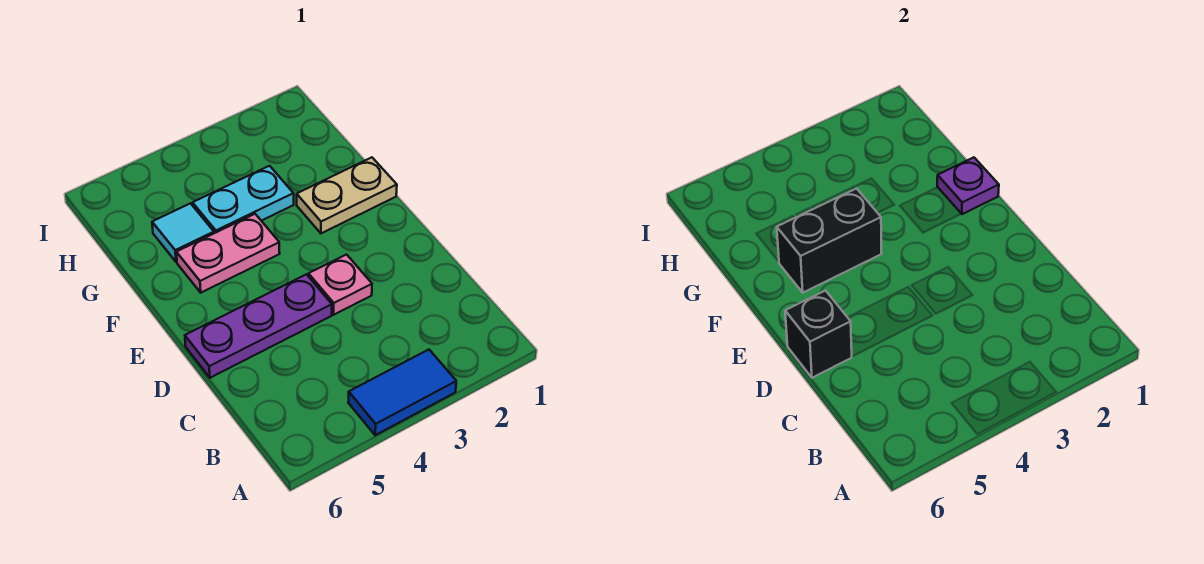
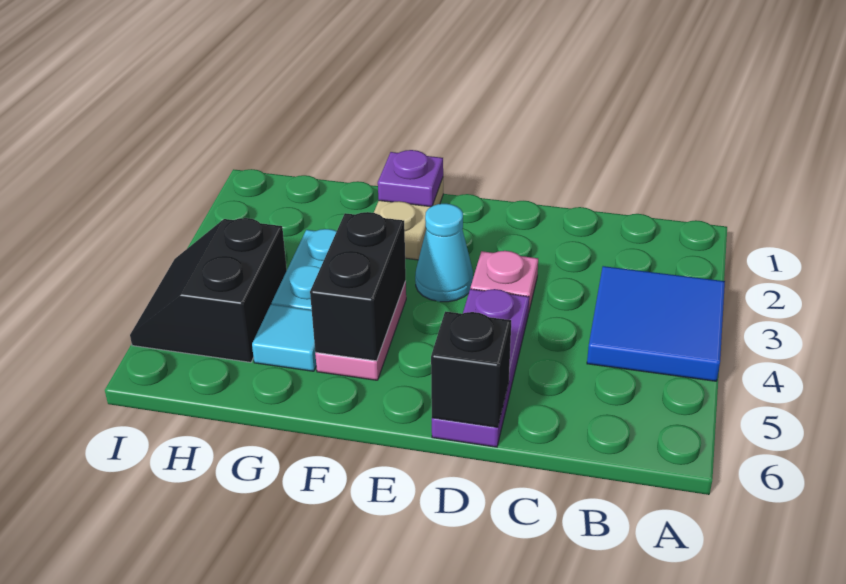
blue 1x2 tile [348,350,456,435] -> blue 2x2 tile [587,266,725,381]
none -> cyan 1x1 cone [415,204,473,302]
none -> black 2x2 slope [130,218,287,362]

